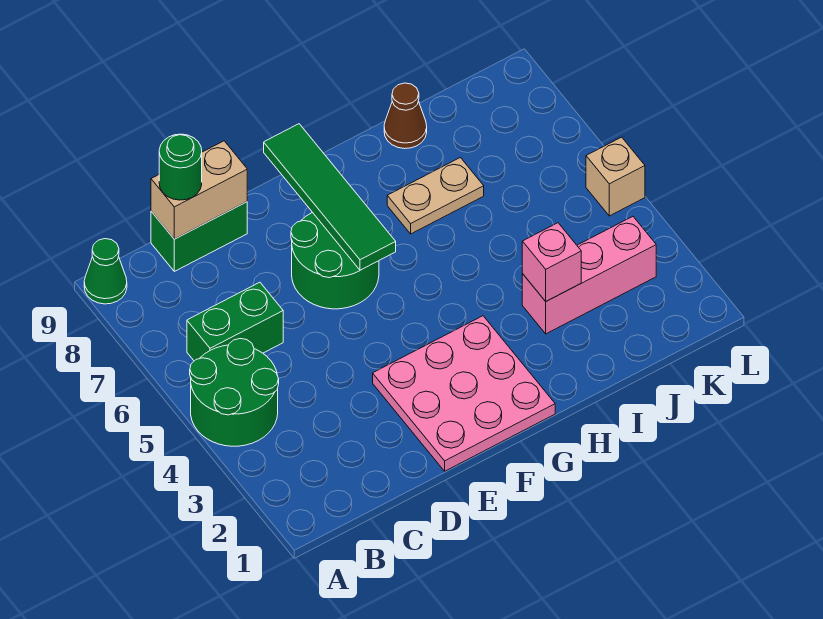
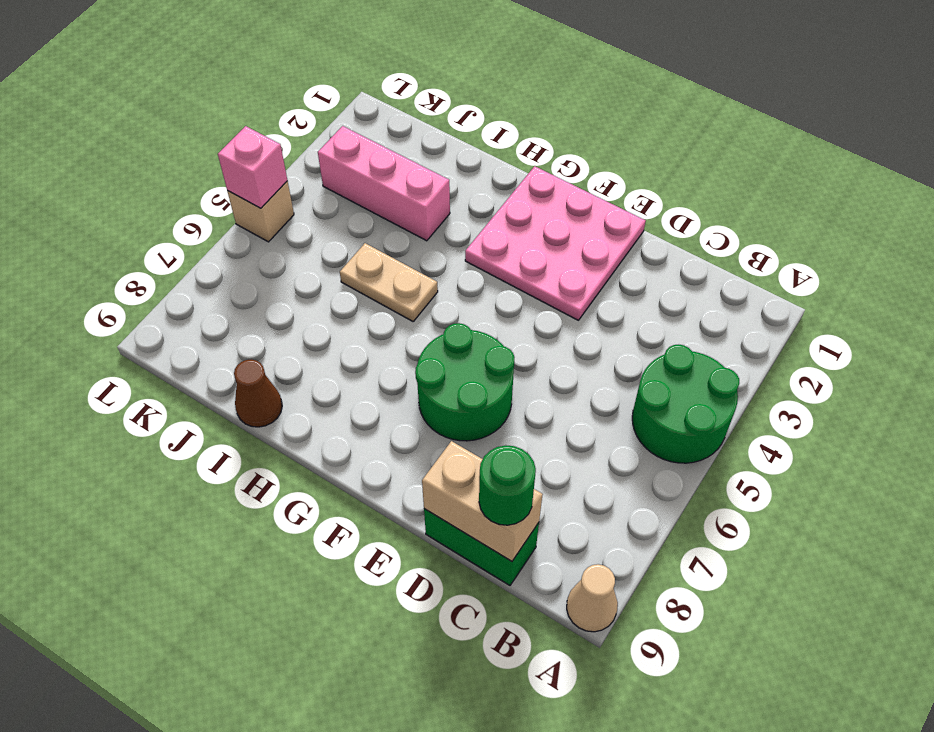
green 1x1 cone [84,239,127,304] -> tan 1x1 cone [567,564,618,632]
green 1x2 brick [187,282,283,361] -> none
green 1x4 tile [264,124,396,270] -> none
tan 1x2 plate [387,158,484,234] -> tan 1x2 plate moved to [340,243,438,321]
pink 1x1 brick [522,223,581,301] -> pink 1x1 brick moved to [218,126,287,208]

